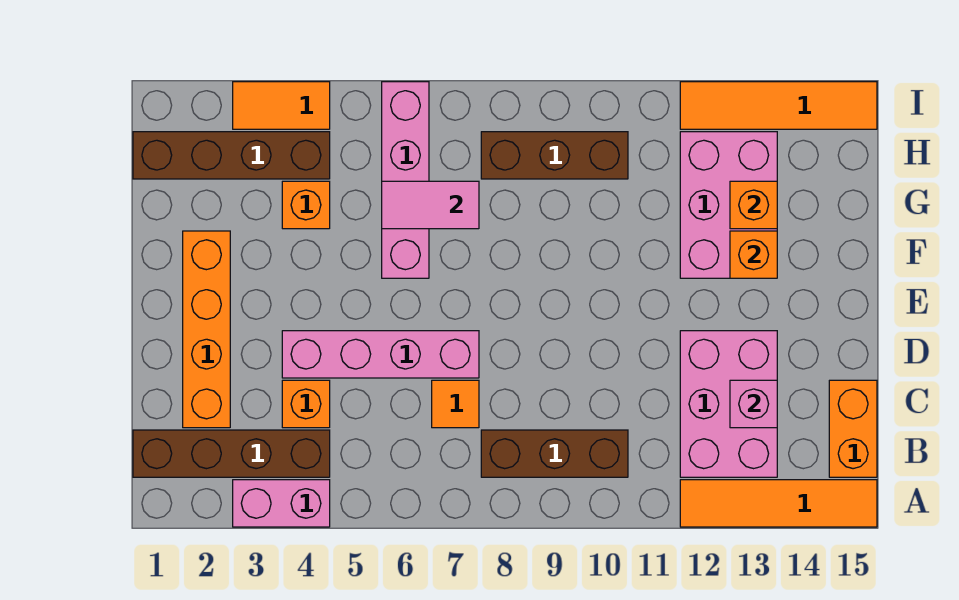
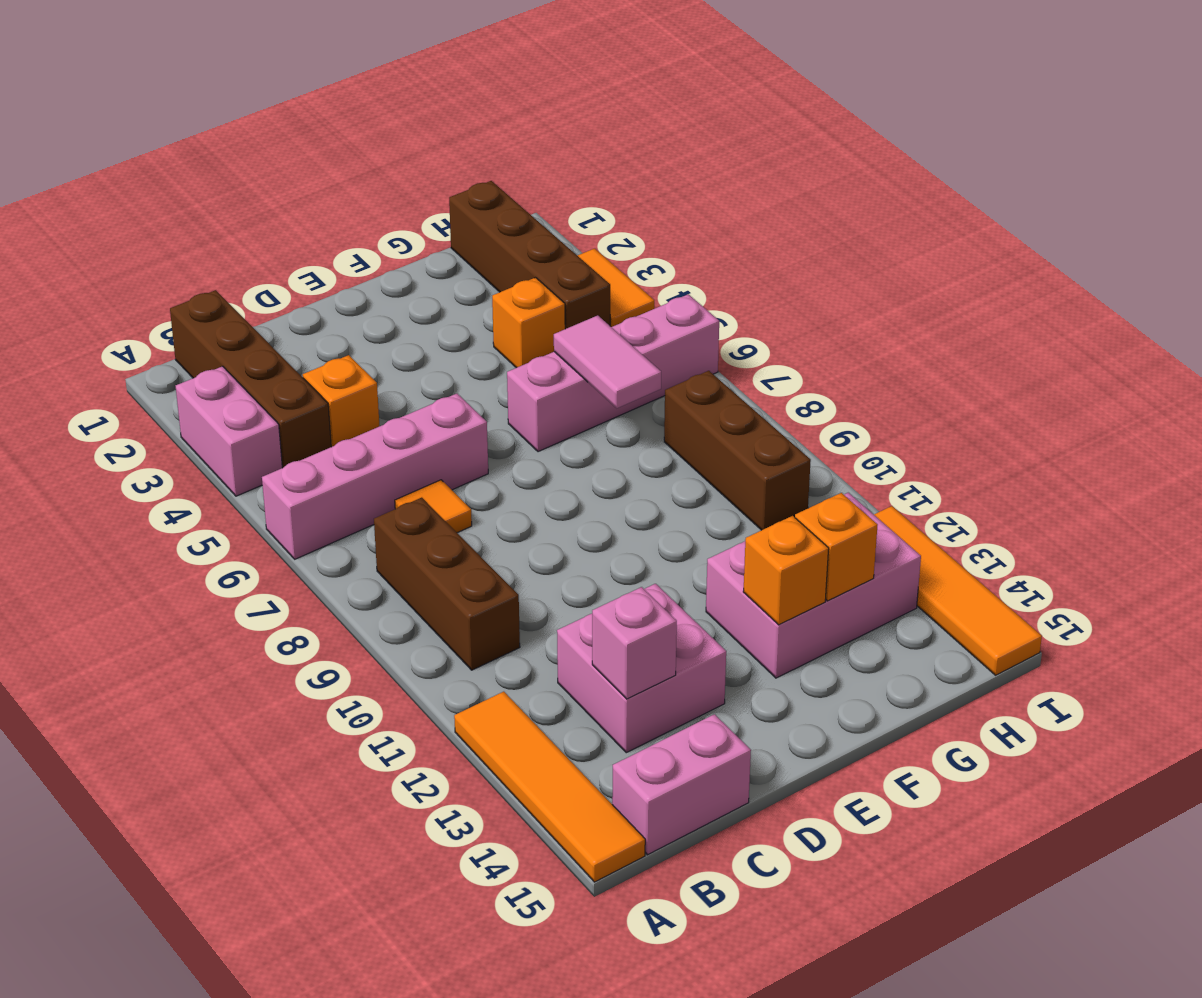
pink 2x3 brick [680,331,777,477] -> pink 2x2 brick [557,584,726,753]
orange 1x2 brick [829,380,877,477] -> pink 1x2 brick [612,714,751,855]
orange 1x4 brick [183,231,230,428] -> none
pink 1x4 brick [282,331,479,378] -> pink 1x4 brick turned to [262,394,488,559]

